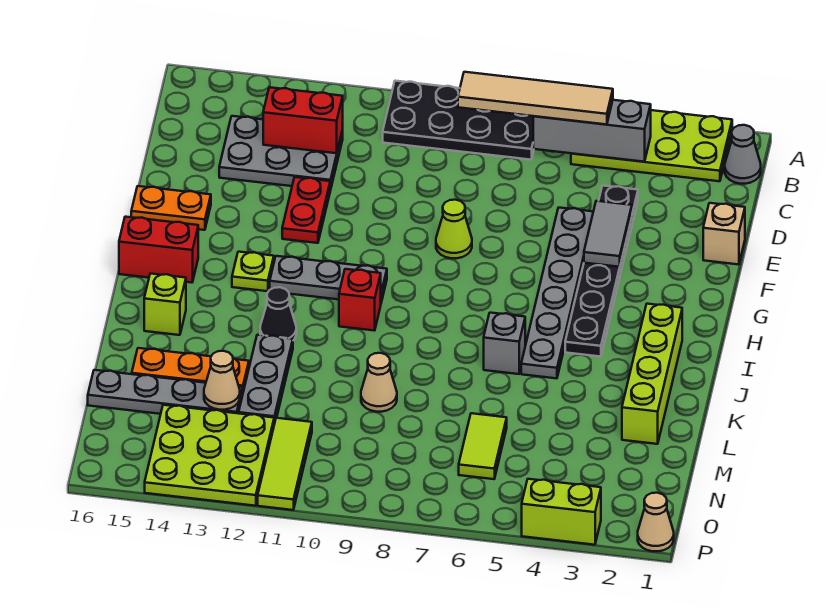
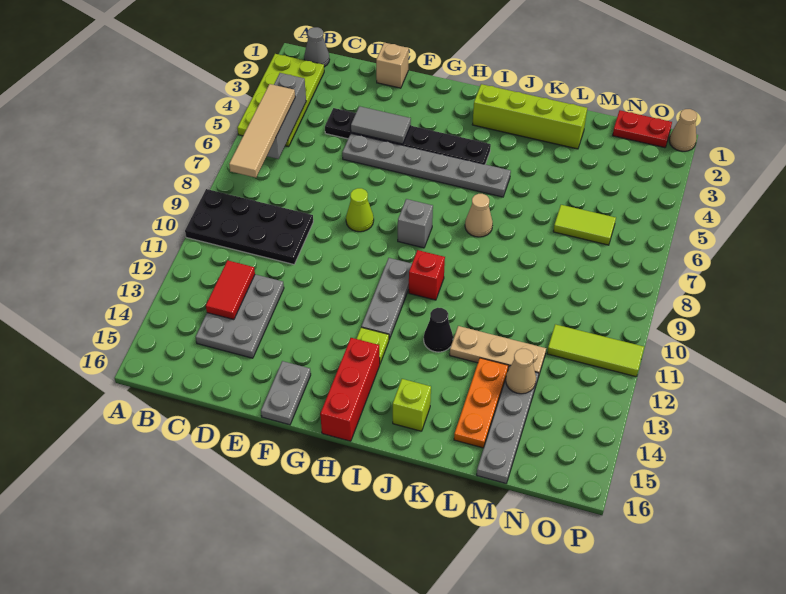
black 2x4 plate [383,81,534,160] -> black 2x4 plate turned to [185,189,313,264]
red 1x2 brick [263,87,343,153] -> red 1x2 tile [206,260,255,320]
red 1x2 plate [282,177,330,243] -> red 1x2 plate moved to [613,110,672,148]
orange 1x2 plate [131,186,211,230] -> grey 1x2 plate [261,361,311,425]
red 1x2 brick [119,217,198,283] -> red 1x3 brick [320,338,380,441]
grey 1x1 brick [484,313,525,374] -> grey 1x1 brick moved to [398,199,433,248]
grey 1x3 plate [239,335,293,424] -> tan 1x3 plate [450,326,546,376]
tan 1x1 cone [361,353,397,412] -> tan 1x1 cone moved to [465,194,493,237]
lime 3x3 plate [145,405,274,506] -> none
lime 1x2 brick [522,479,601,545] -> none

